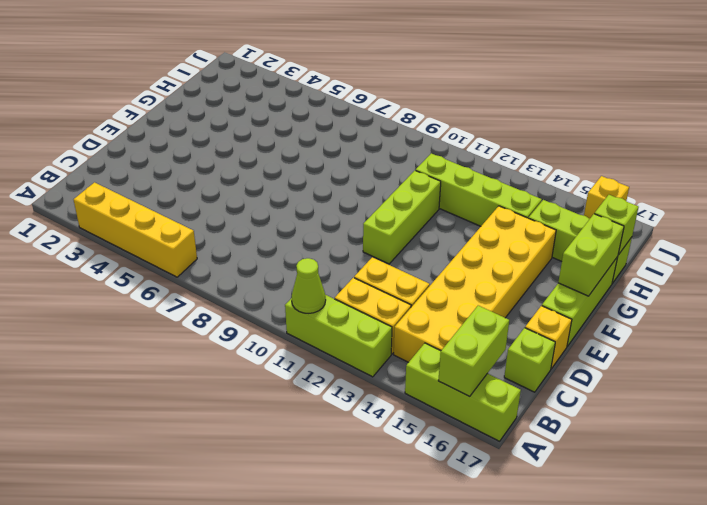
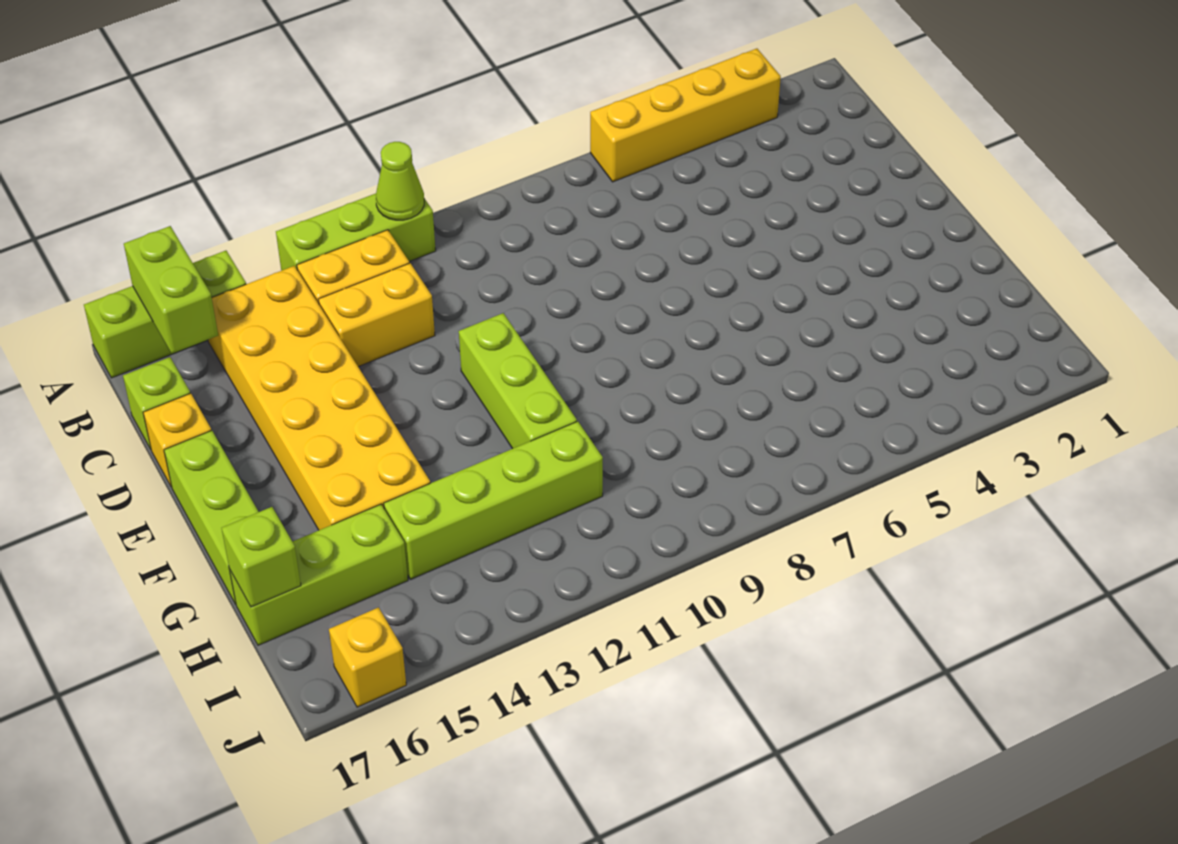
lime 1x2 brick [558,214,624,296] -> none

